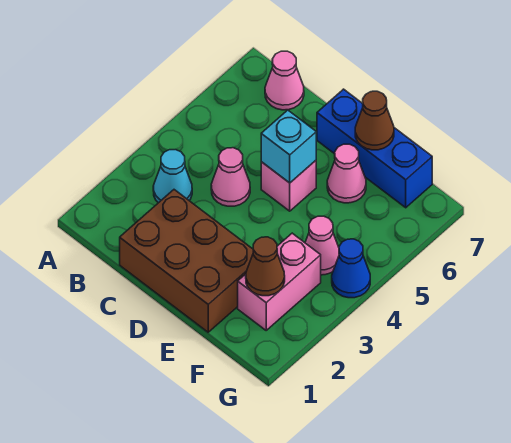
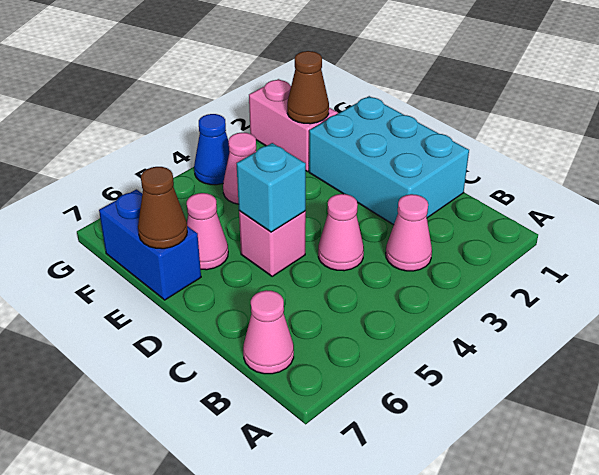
cyan 1x1 cone [153,150,192,203] -> pink 1x1 cone [386,194,432,271]
brown 2x3 brick [120,190,253,332] -> cyan 2x3 brick [309,96,469,225]
blue 1x3 brick [317,89,432,208] -> blue 1x2 brick [99,189,201,300]
pink 1x2 brick [238,233,321,330] -> pink 1x2 brick turned to [249,79,338,171]

